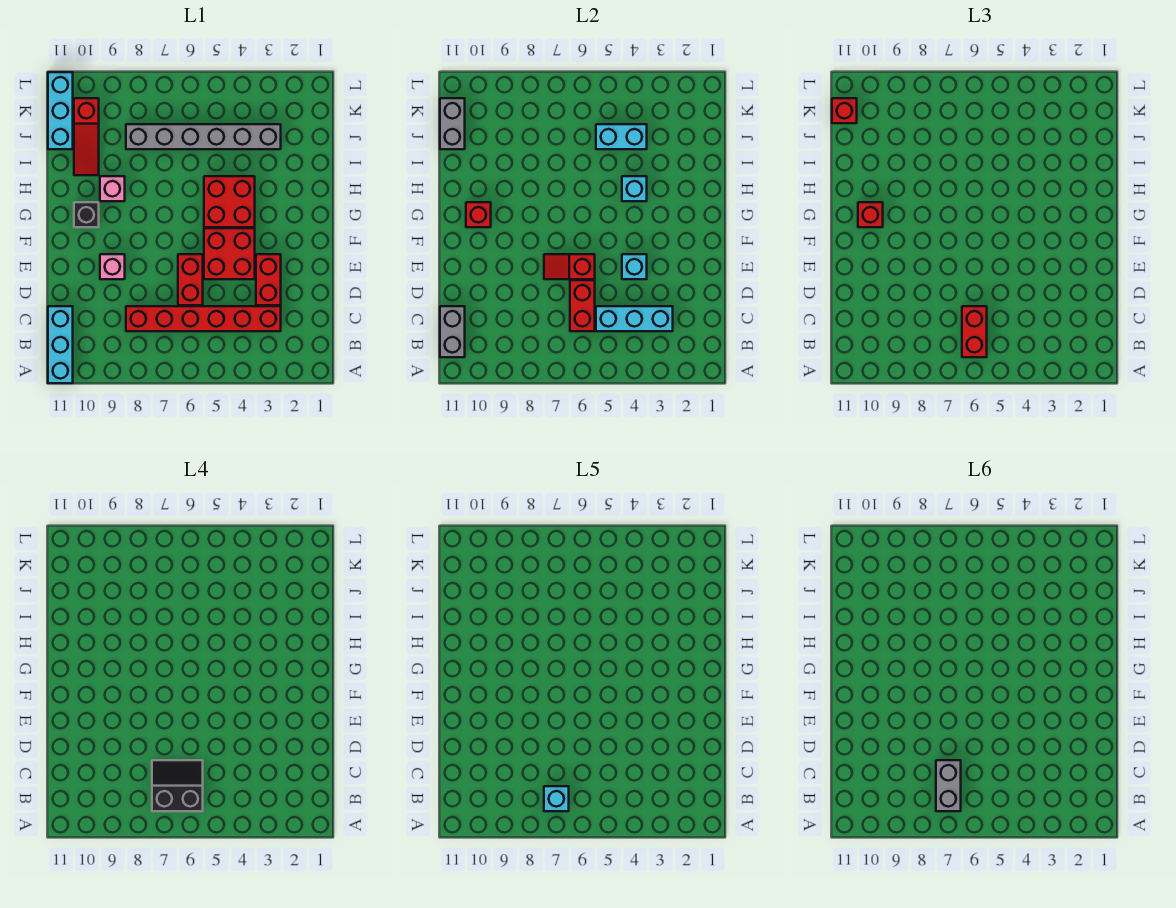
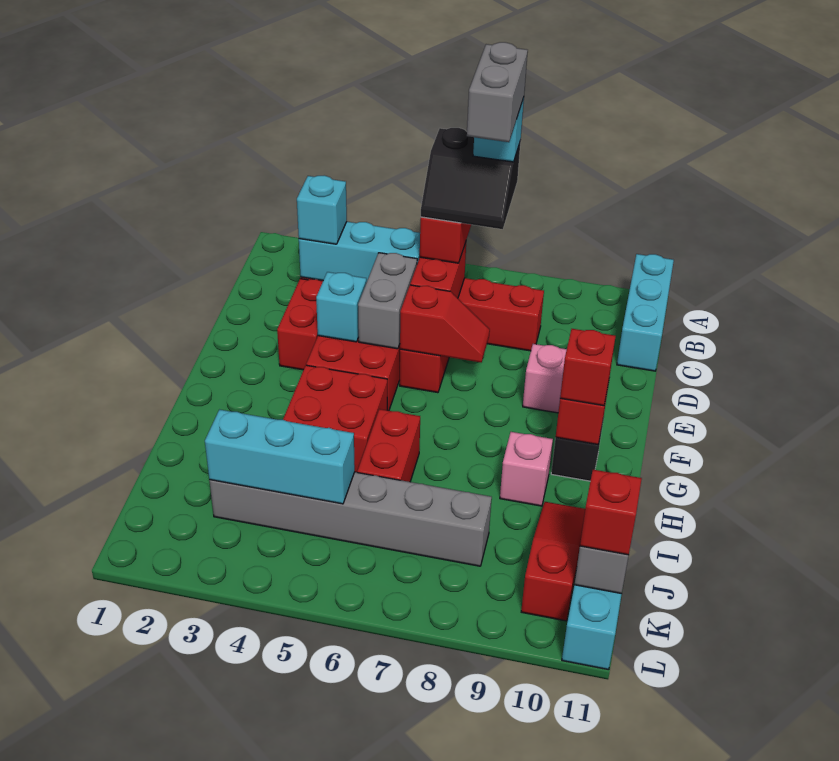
grey 1x2 brick [440,306,465,357] -> grey 1x2 brick moved to [358,253,417,349]
cyan 1x1 brick [622,176,647,201] -> cyan 1x1 brick moved to [297,175,347,244]
none -> red 1x2 brick [357,409,420,482]
cyan 1x2 brick [596,124,647,149] -> cyan 1x3 brick [205,410,355,504]

